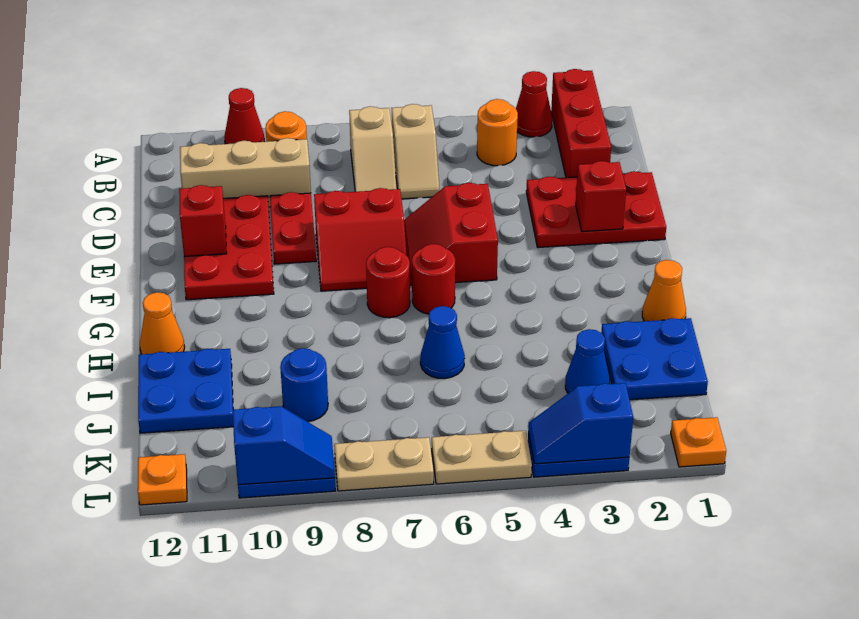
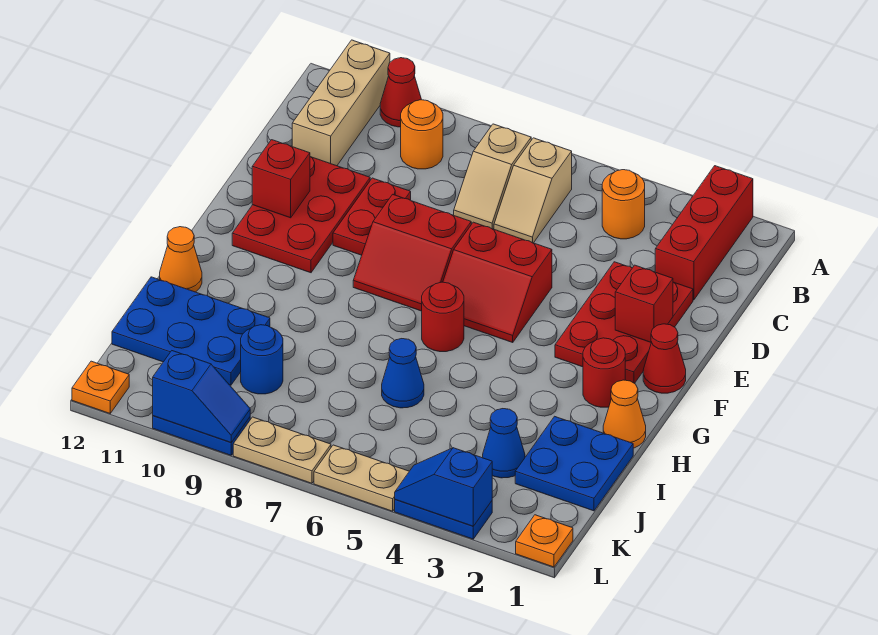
red 1x1 cone [516,71,552,137] -> red 1x1 cone moved to [643,324,686,393]
tan 1x3 brick [180,138,311,207] -> tan 1x3 brick turned to [292,40,390,166]
red 2x3 plate [526,171,666,248] -> red 2x3 plate turned to [555,262,693,383]
red 2x2 slope [404,183,498,285] -> red 2x2 slope turned to [443,222,552,342]
red 1x1 round brick [366,247,410,318] -> red 1x1 round brick moved to [583,338,625,407]
blue 2x2 plate [138,349,233,433] -> blue 2x3 plate [112,277,270,385]

